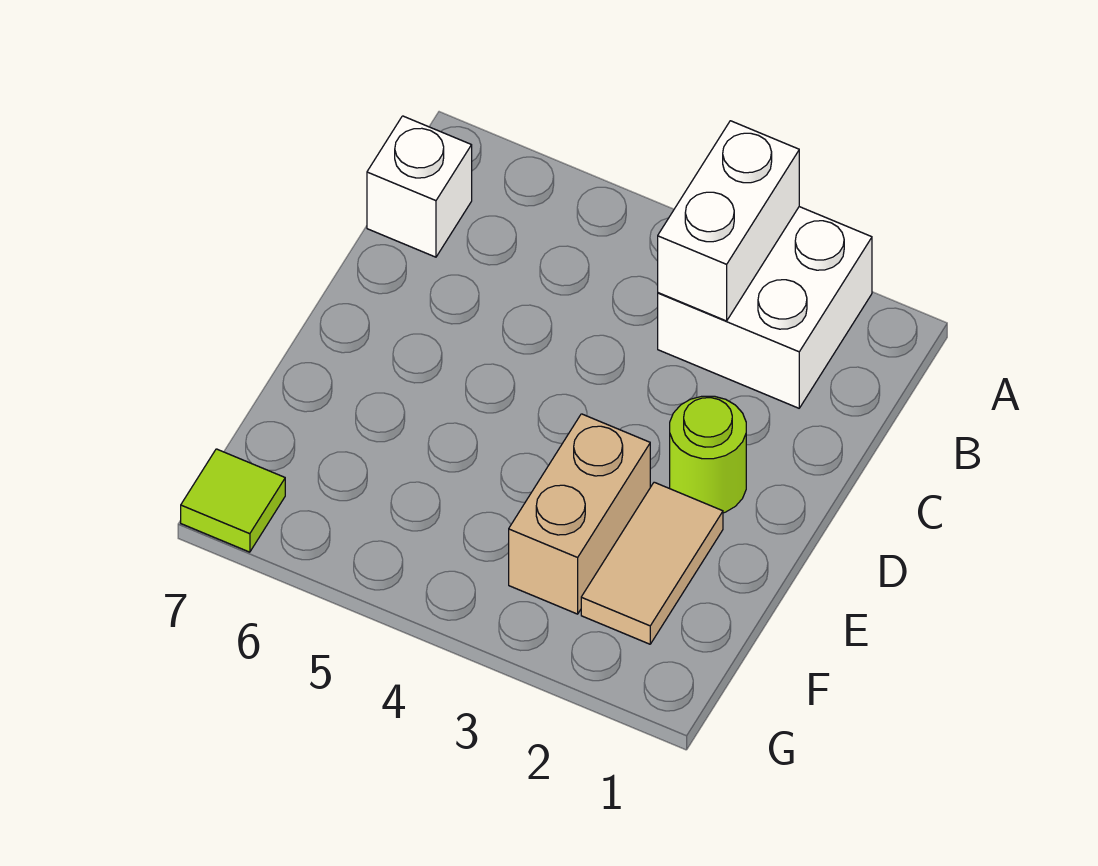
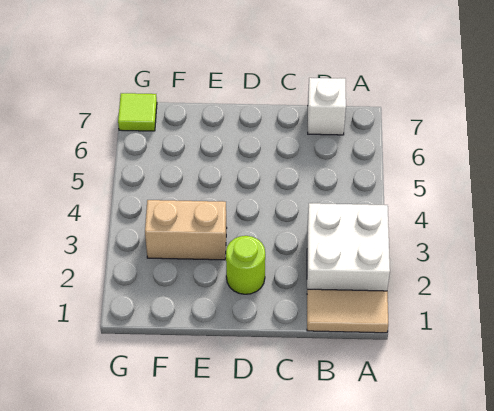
white 1x2 brick [658,121,799,321] -> none
tan 1x2 tile [581,482,723,644] -> tan 1x2 tile moved to [307,289,388,333]

